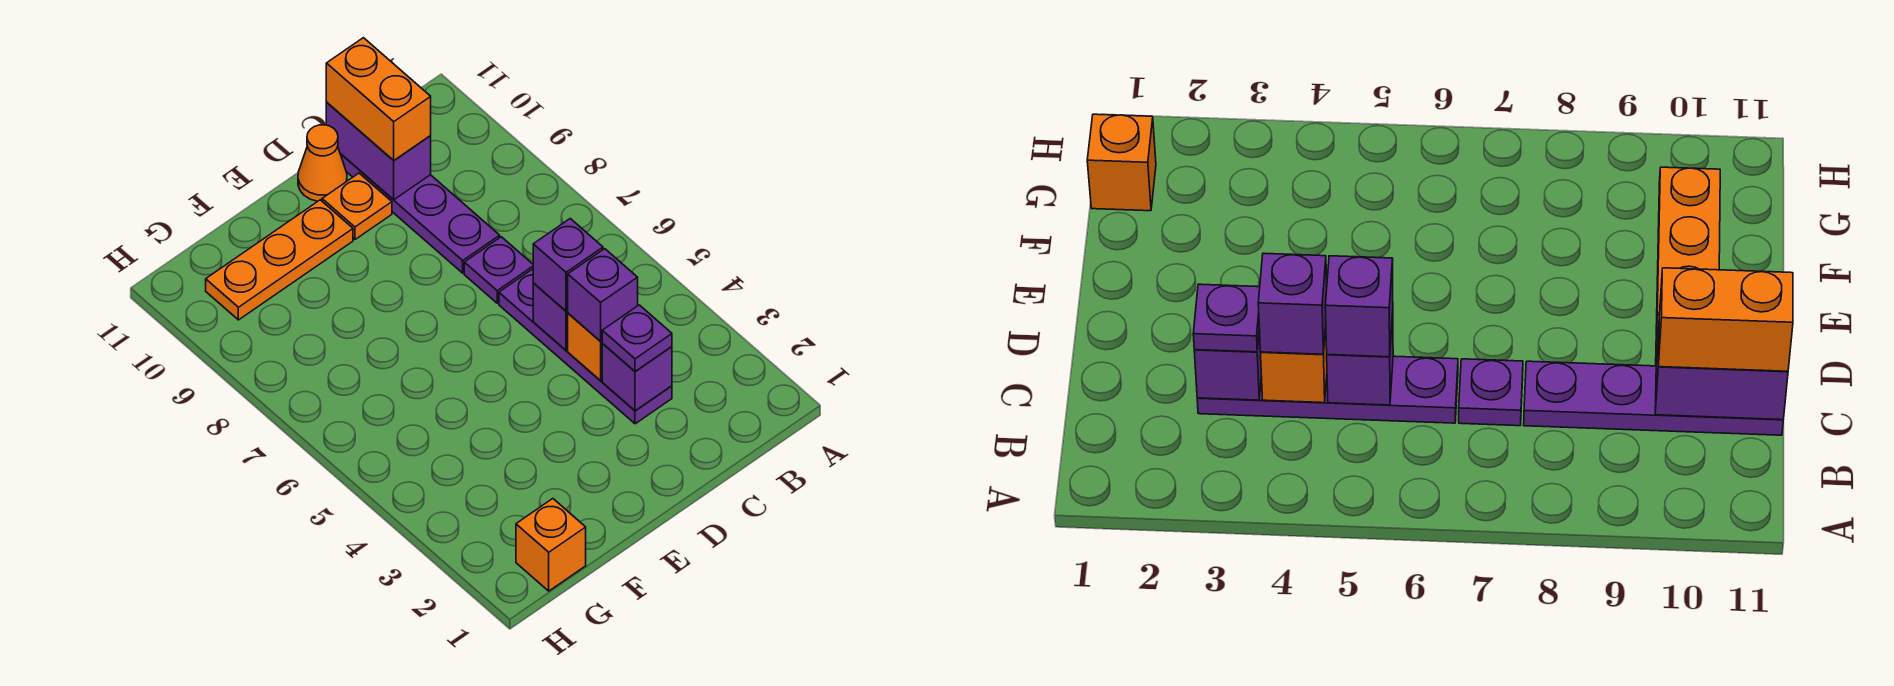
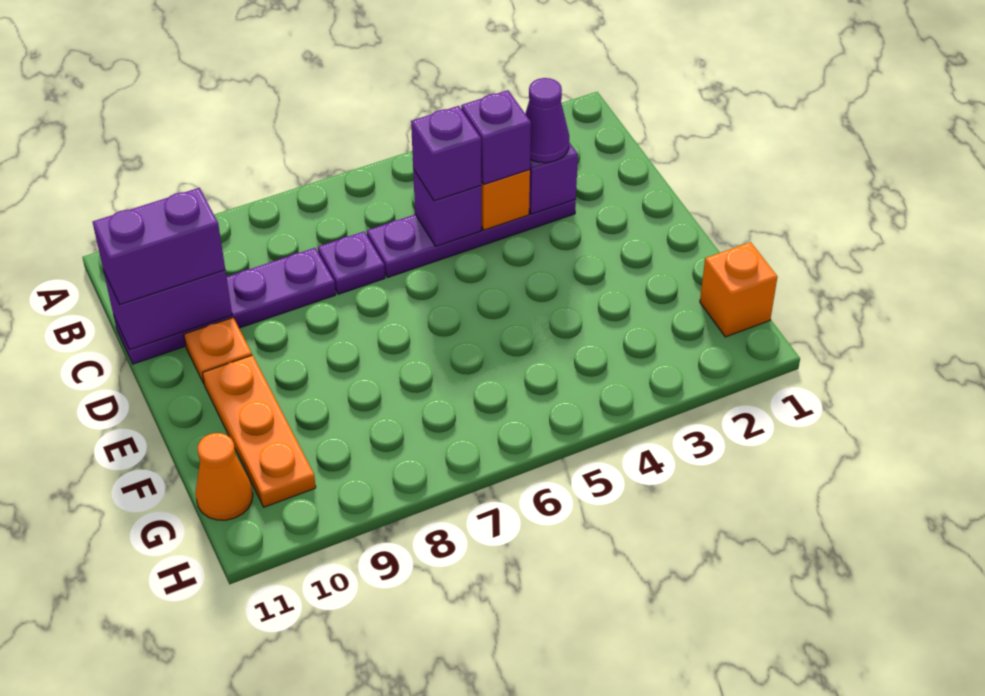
purple 1x1 plate [602,305,672,372] -> purple 1x1 cone [525,78,569,163]
orange 1x2 brick [326,38,431,160] -> purple 1x2 brick [93,188,225,304]
orange 1x1 cone [298,125,347,201] -> orange 1x1 cone moved to [195,433,253,520]

